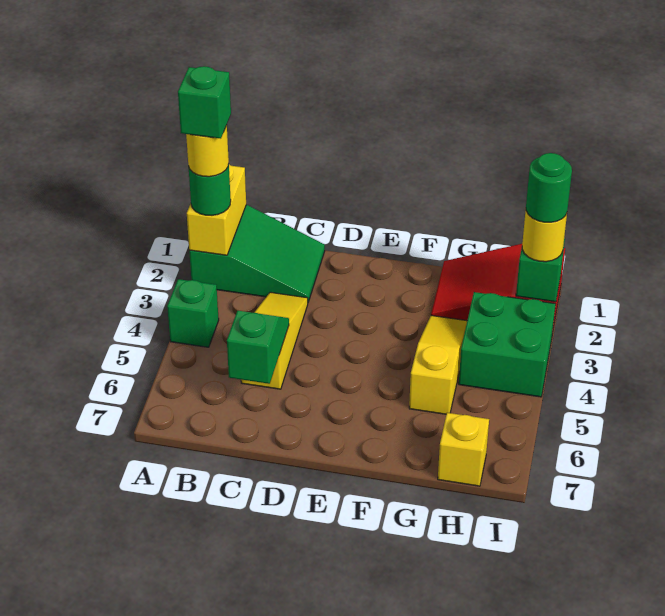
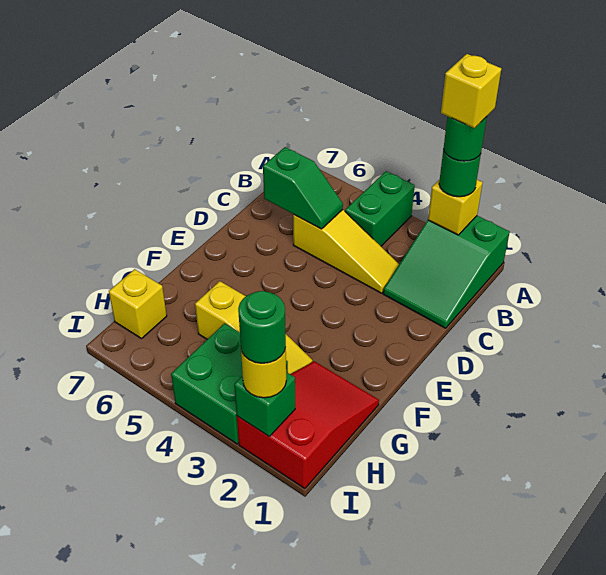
yellow 1x2 brick [187,165,246,255] -> yellow 1x1 brick [428,179,483,235]
yellow 1x1 round brick [186,125,229,177] -> green 1x1 round brick [444,116,487,161]
green 1x1 brick [178,66,231,139] -> yellow 1x1 brick [441,54,501,128]
green 1x1 brick [167,279,219,347] -> green 1x2 brick [345,171,415,246]

